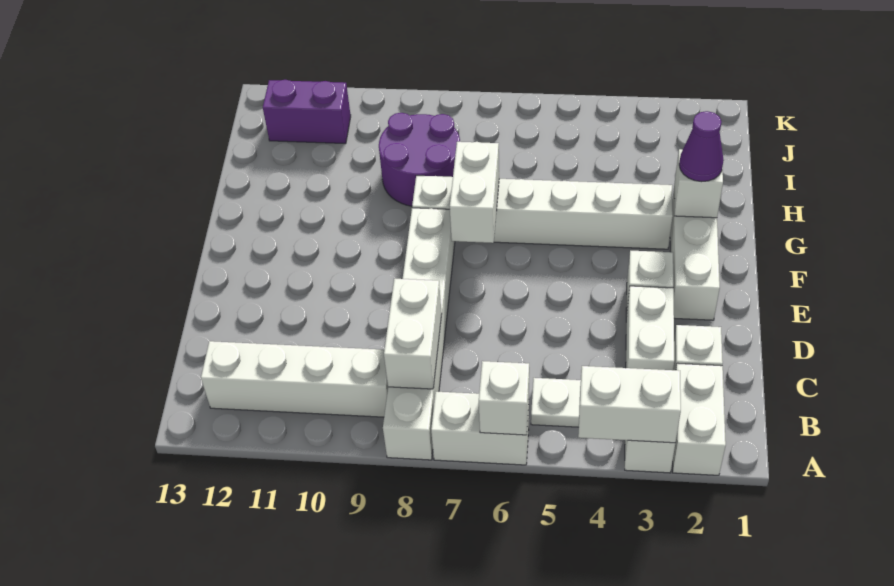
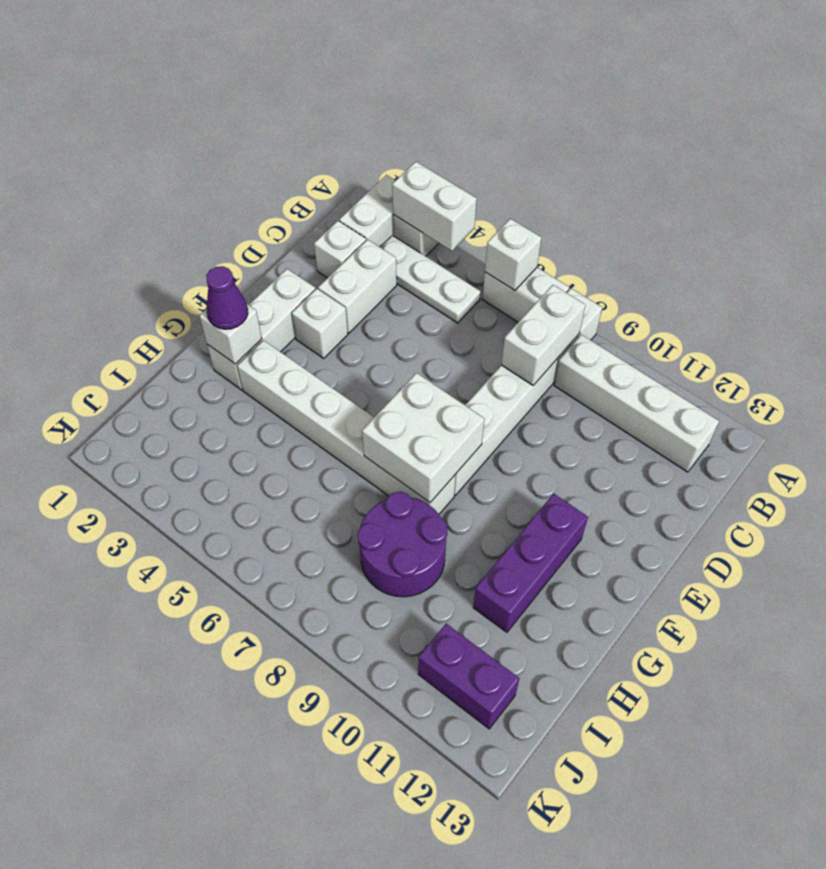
white 1x2 brick [450,142,499,243] -> white 2x2 brick [362,373,484,503]
none -> purple 1x3 brick [473,494,588,632]

